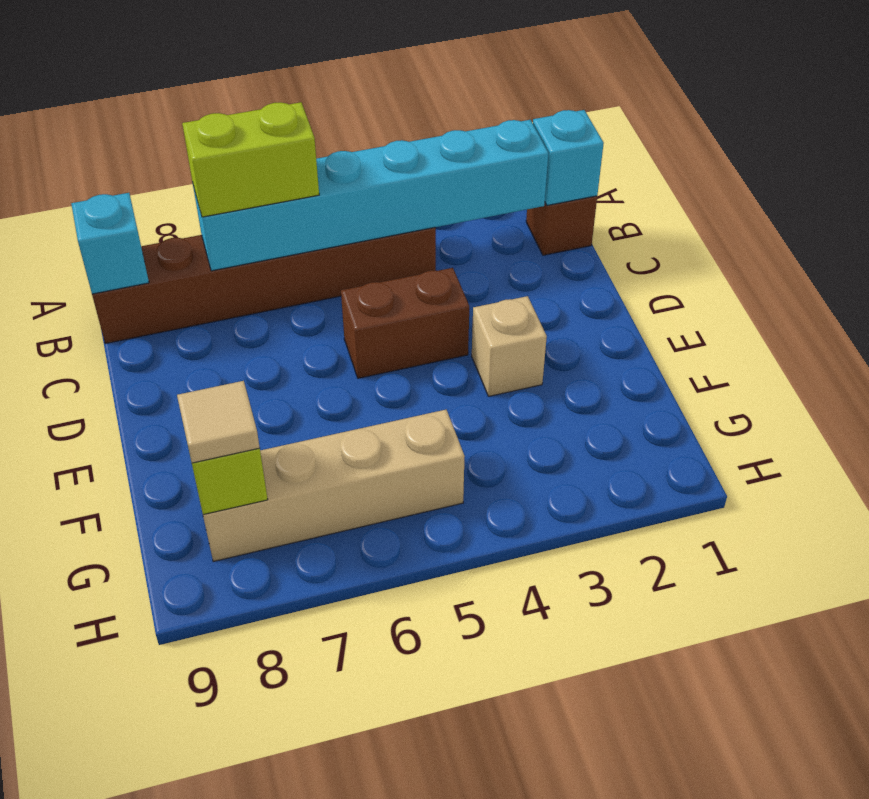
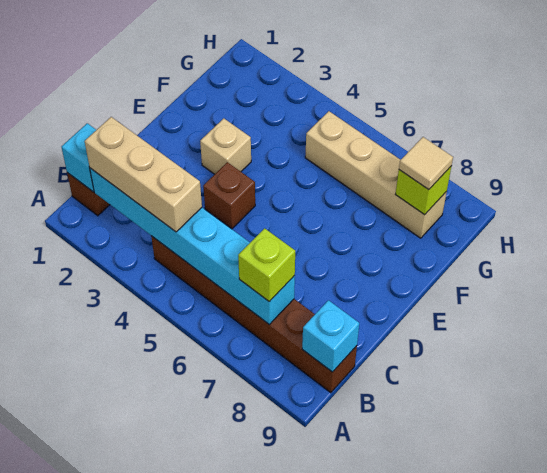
none -> tan 1x3 brick [85,117,202,232]
lime 1x2 brick [182,102,319,217] -> lime 1x1 brick [238,228,295,302]
brown 1x2 brick [341,268,469,378] -> brown 1x1 brick [203,162,255,229]

